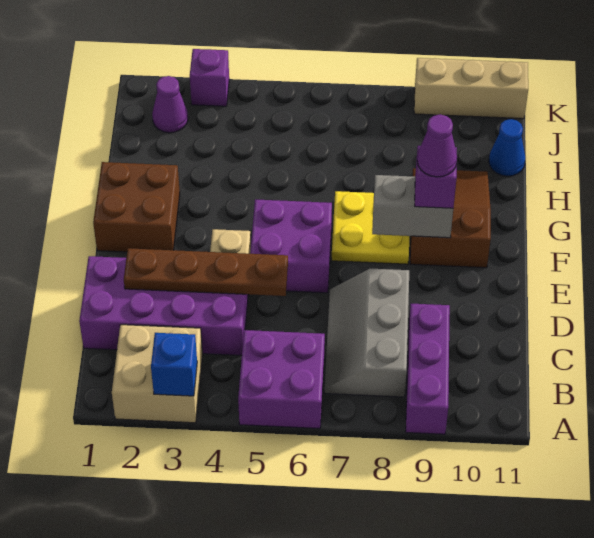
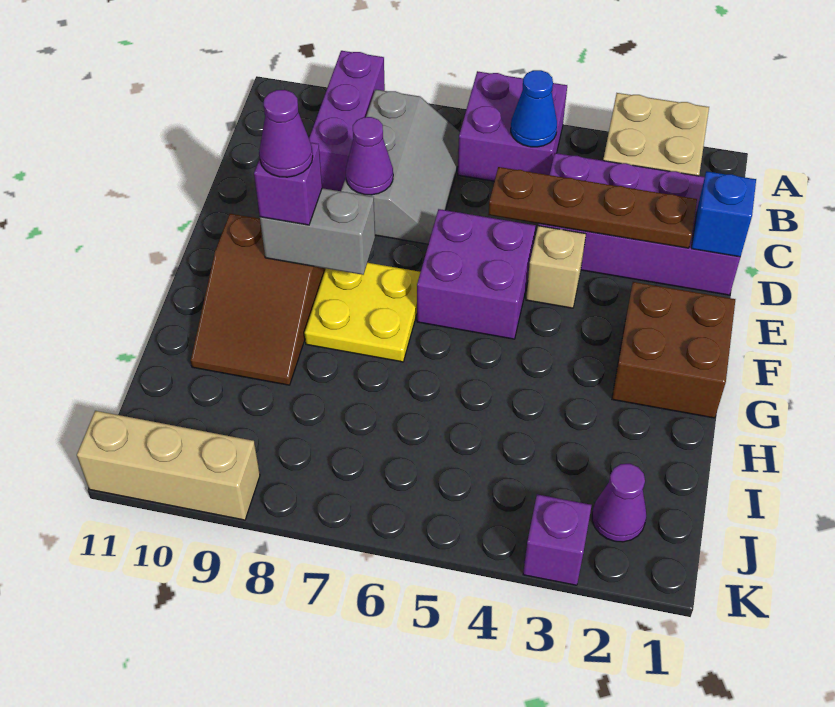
blue 1x1 brick [151,333,197,396] -> blue 1x1 brick moved to [691,171,756,257]
none -> purple 1x1 cone [346,117,393,195]
blue 1x1 cone [489,119,526,176] -> blue 1x1 cone moved to [511,70,557,147]

